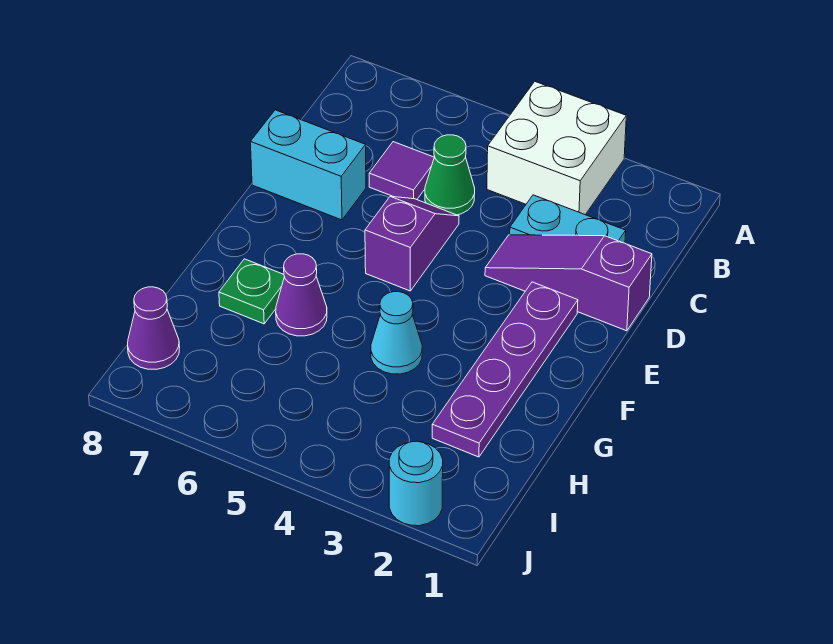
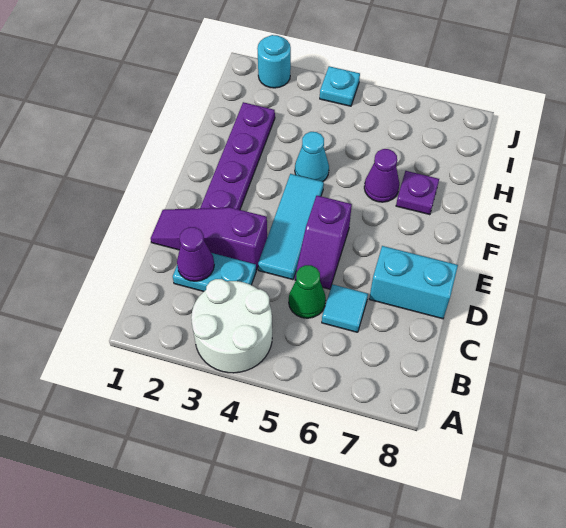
white 2x2 brick [487,82,626,215] -> white 2x2 round brick [191,279,272,373]
purple 1x1 tile [369,142,434,200] -> cyan 1x1 tile [322,284,368,332]
purple 1x3 slope [485,235,652,331] -> purple 1x3 slope turned to [151,208,267,270]
none -> cyan 1x3 tile [258,174,324,280]
green 1x1 plate [219,259,284,324] -> purple 1x1 plate [396,171,439,215]
purple 1x1 cone [128,287,180,369] -> purple 1x1 cone moved to [177,227,214,281]
none -> cyan 1x1 plate [320,66,360,106]

